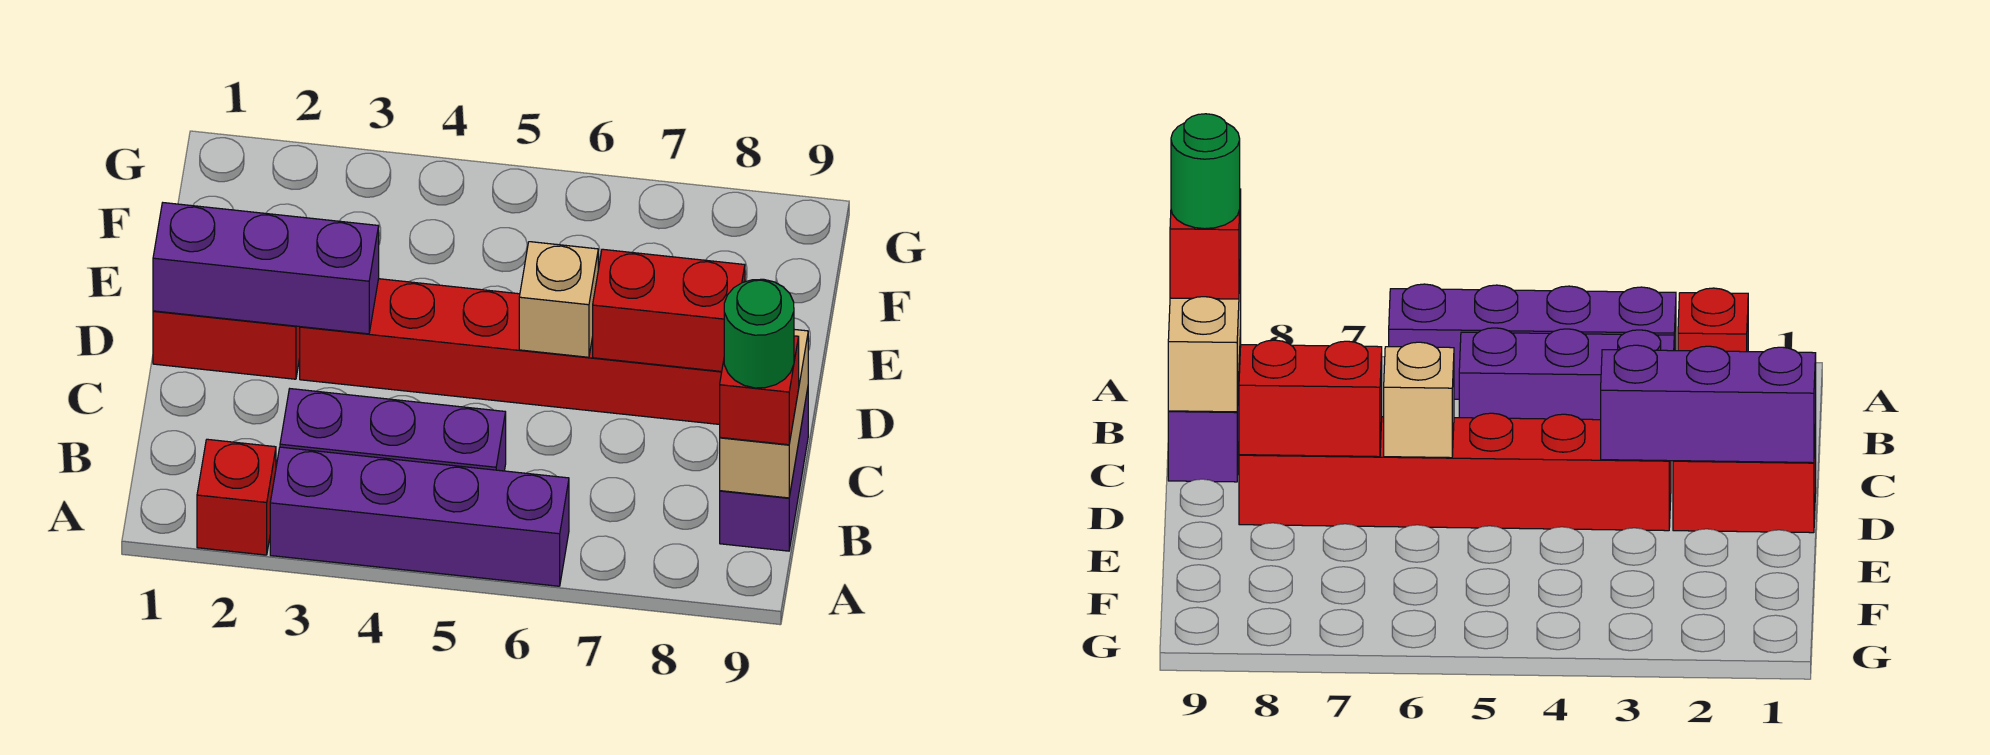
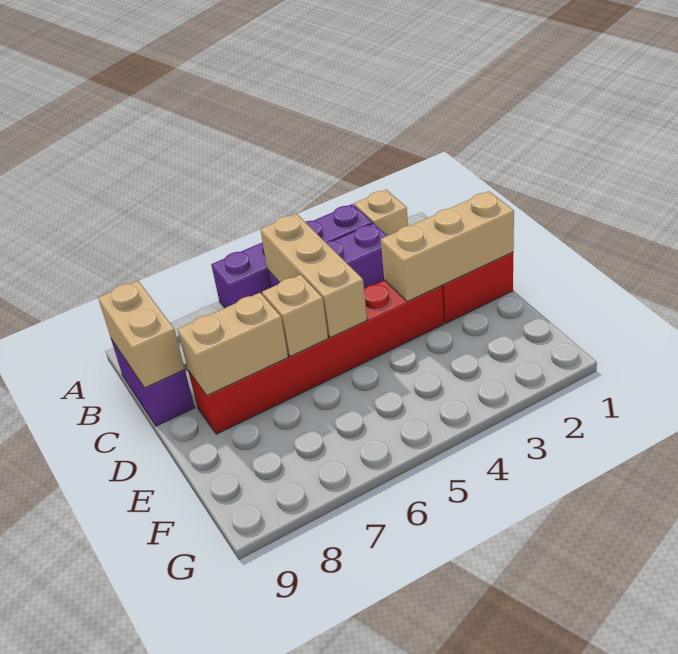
red 1x1 brick [197,439,276,555] -> tan 1x1 brick [354,190,408,236]
none -> tan 1x3 brick [260,214,367,338]
red 1x1 brick [720,336,799,445] -> none
green 1x1 round brick [724,279,794,388] -> none
purple 1x3 brick [153,203,379,334] -> tan 1x3 brick [381,191,514,302]
red 1x2 brick [593,249,745,371] -> tan 1x2 brick [178,293,288,395]

